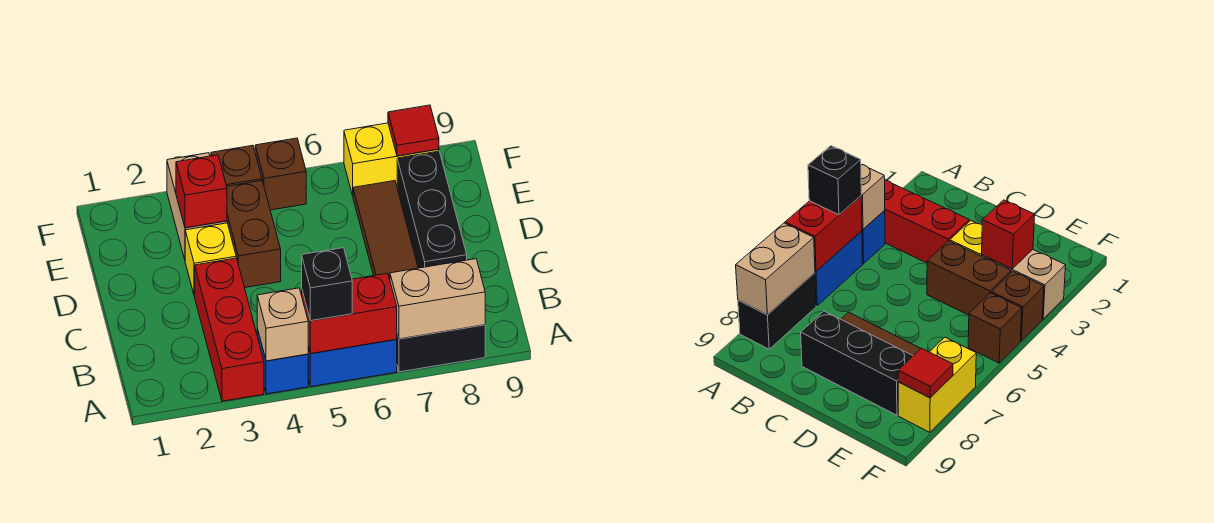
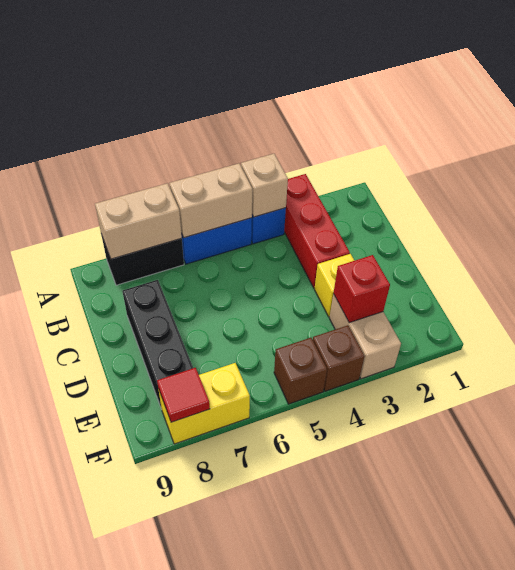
red 1x2 brick [302,273,397,354] -> tan 1x2 brick [169,163,252,238]
black 1x1 brick [302,248,352,321] -> none
brown 1x3 tile [353,181,418,279] -> none
brown 1x2 brick [227,181,281,288] -> none

